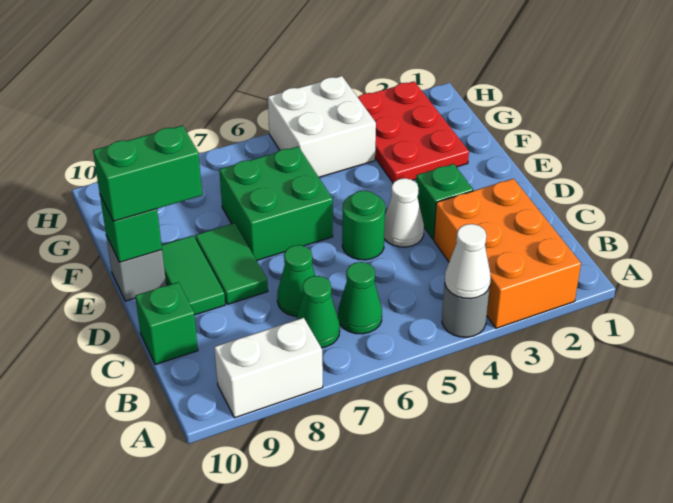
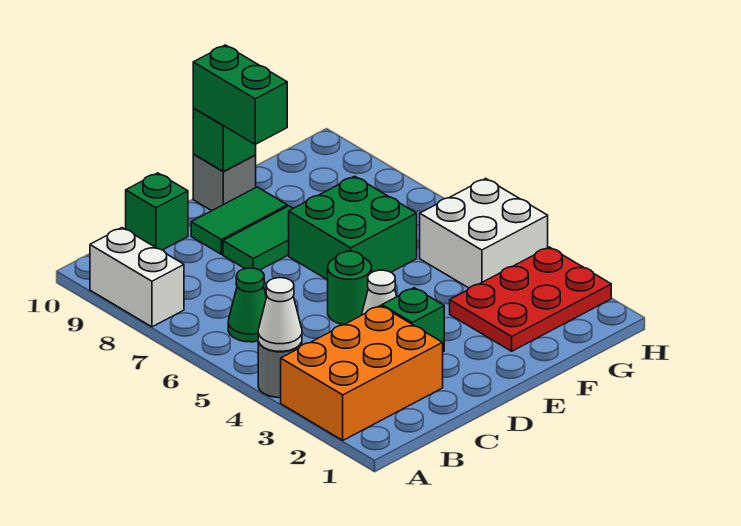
green 1x1 cone [296,276,340,348] -> none
green 1x1 cone [277,245,315,316] -> none

